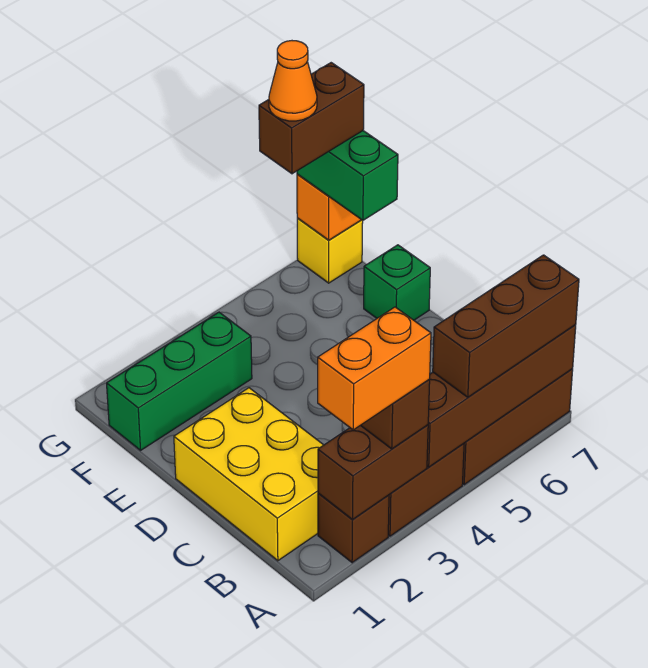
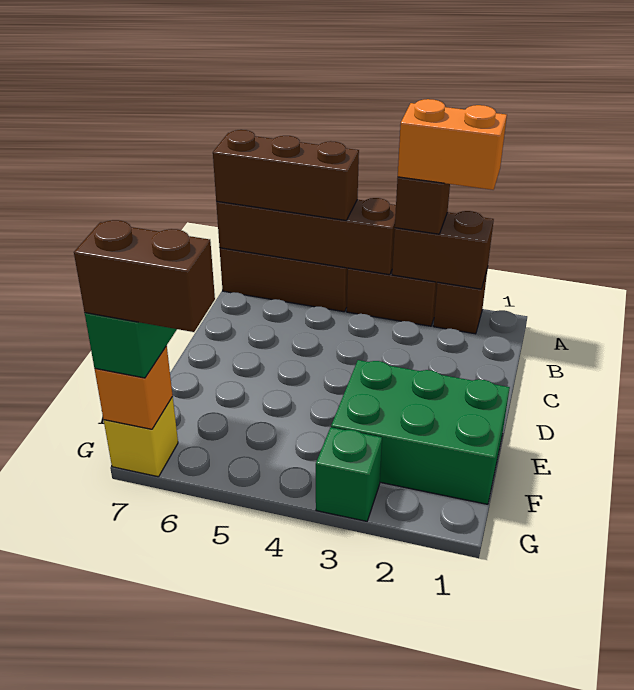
yellow 2x3 brick [174,388,323,561] -> none
green 1x1 brick [364,245,430,320] -> green 1x1 brick moved to [316,427,382,521]
green 1x3 brick [107,312,252,450] -> green 2x3 brick [331,360,510,504]
orange 1x1 cone [269,41,317,121] -> none

